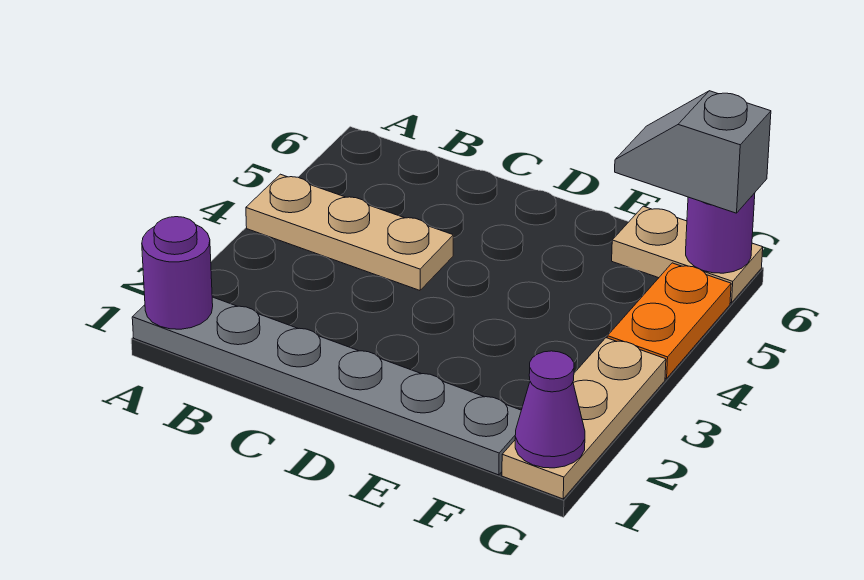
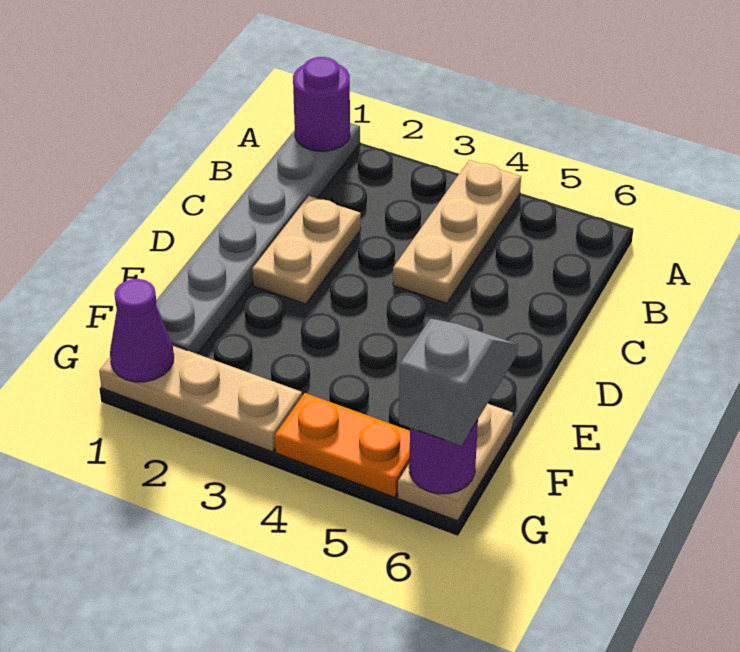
none -> tan 1x2 plate [252,196,361,304]

